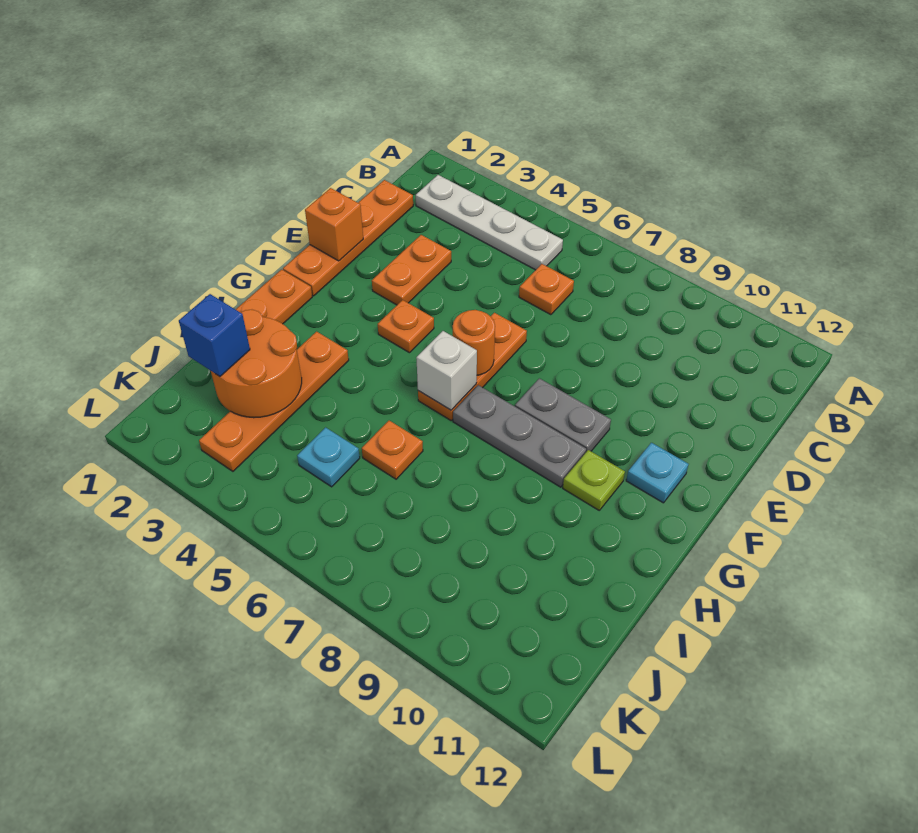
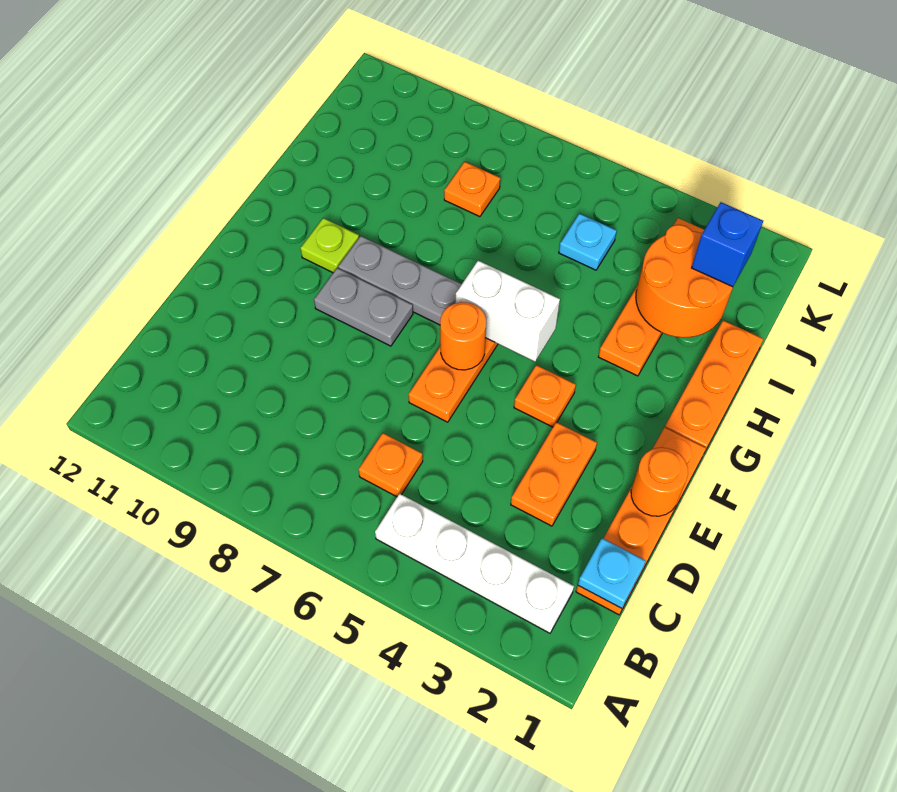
orange 1x1 brick [305,188,363,261] -> orange 1x1 round brick [631,448,688,516]
cyan 1x1 plate [626,443,688,503] -> cyan 1x1 plate moved to [578,538,646,608]
white 1x1 brick [416,331,477,410] -> white 1x2 brick [456,261,560,362]
orange 1x1 plate [362,421,423,479] -> orange 1x1 plate moved to [444,162,500,217]

